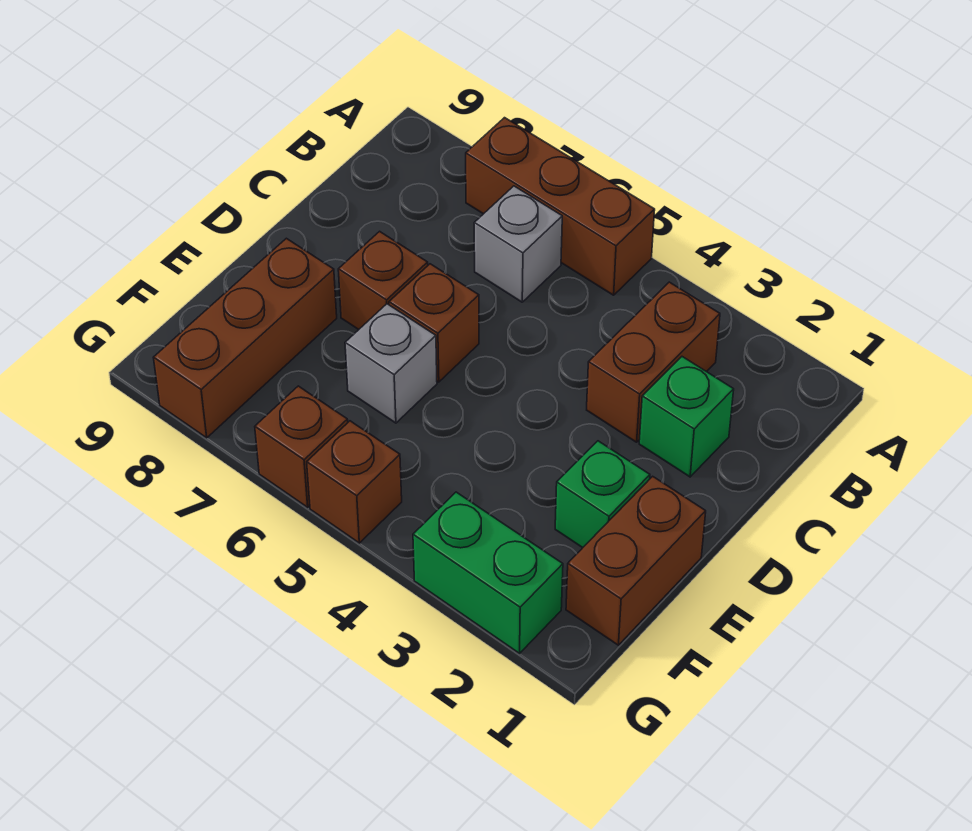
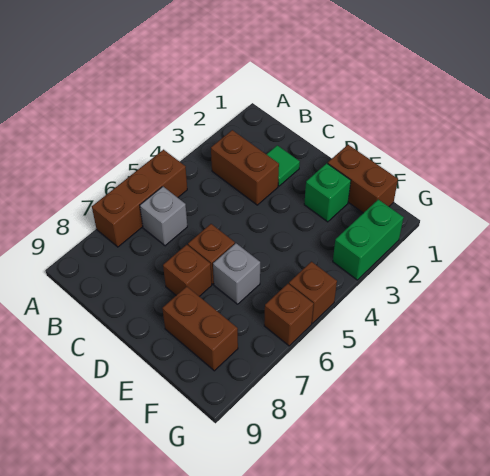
green 1x1 brick [639,357,734,477] -> green 1x1 tile [267,145,300,186]
brown 1x3 brick [153,238,337,438] -> brown 1x2 brick [162,286,238,371]

